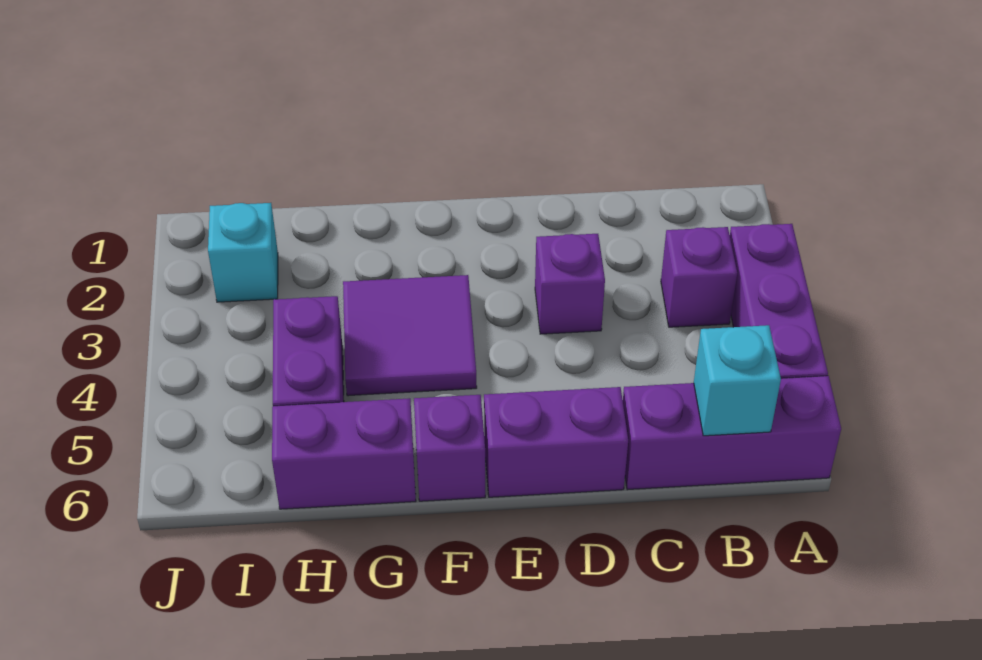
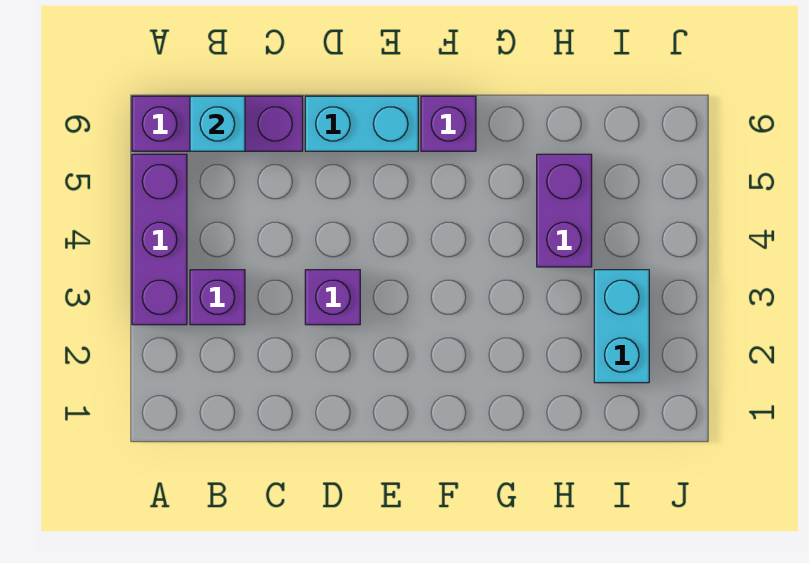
purple 1x2 brick [484,387,628,497] -> cyan 1x2 brick [305,96,418,151]
purple 2x2 tile [343,275,477,396] -> none
purple 1x2 brick [272,398,416,509] -> none
cyan 1x1 brick [208,203,278,302] -> cyan 1x2 brick [594,270,649,383]

